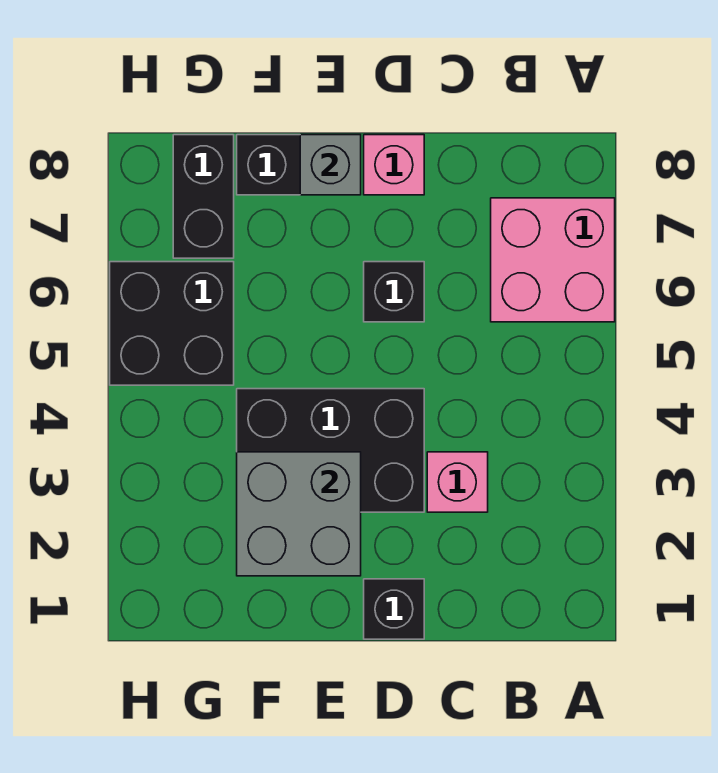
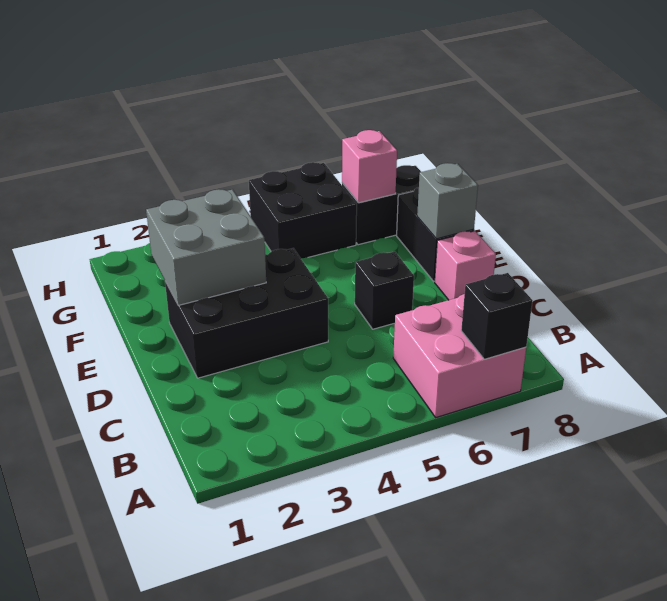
pink 1x1 brick [427,452,488,512] -> pink 1x1 brick moved to [342,130,397,203]
black 1x1 brick [364,579,424,639] -> black 1x1 brick moved to [461,273,533,359]
black 2x3 brick [237,389,424,512] -> black 2x3 brick turned to [165,248,328,378]

